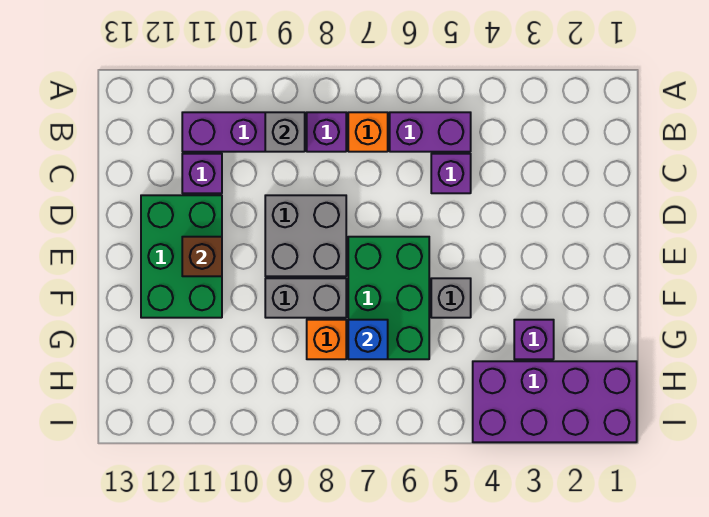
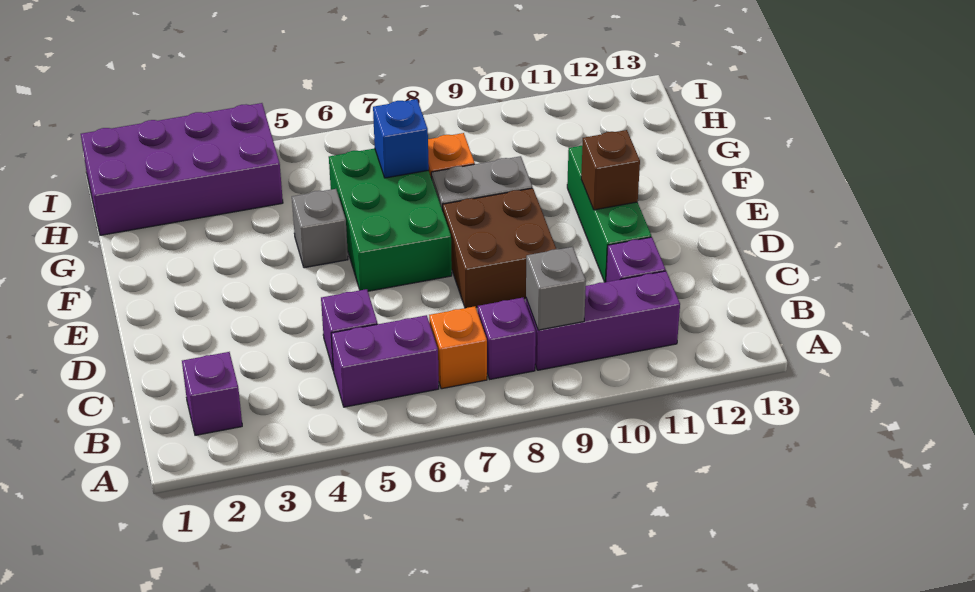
grey 2x2 brick [265,195,346,276] -> brown 2x2 brick [443,188,556,308]
green 2x3 brick [141,195,222,318] -> green 1x3 brick [567,146,651,282]
purple 1x1 brick [514,320,554,359] -> purple 1x1 brick moved to [182,352,242,435]

